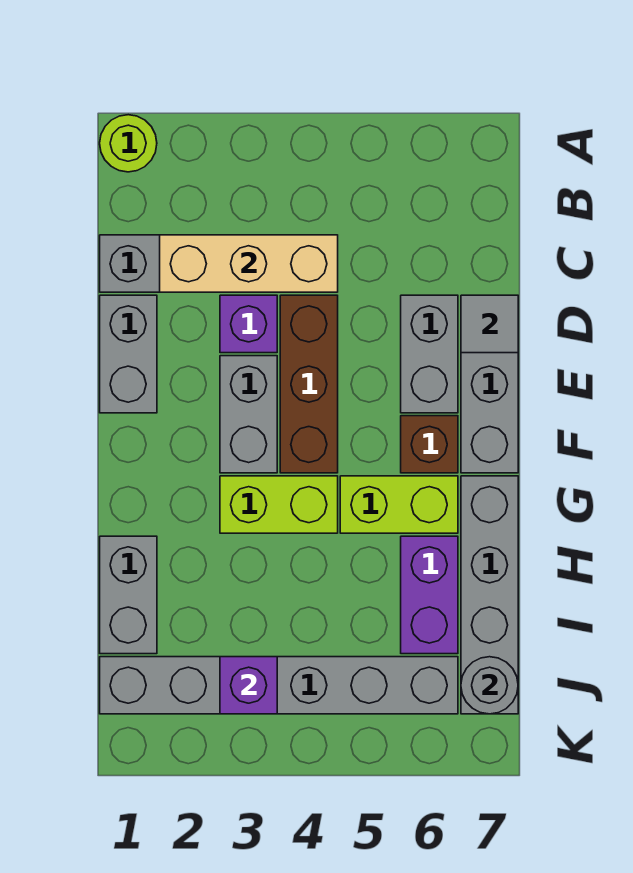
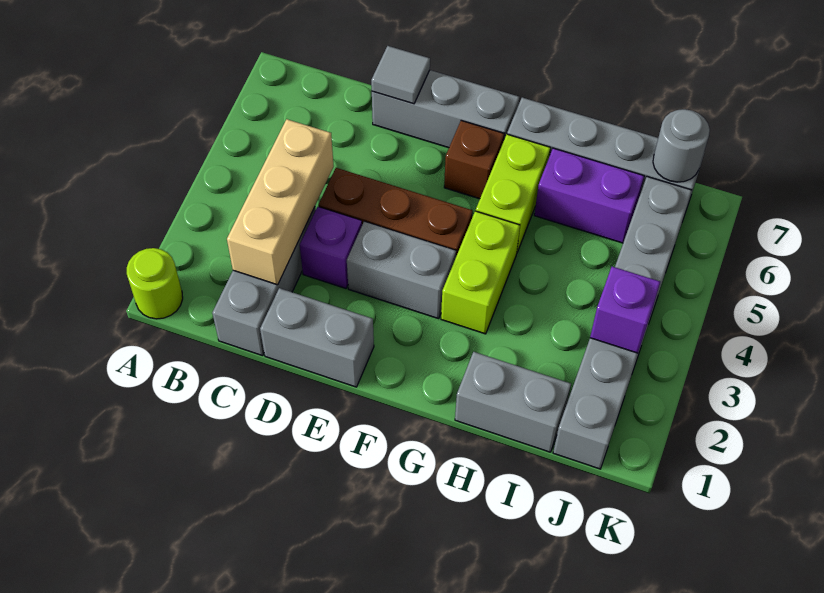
grey 1x2 brick [401,295,458,413] -> none

